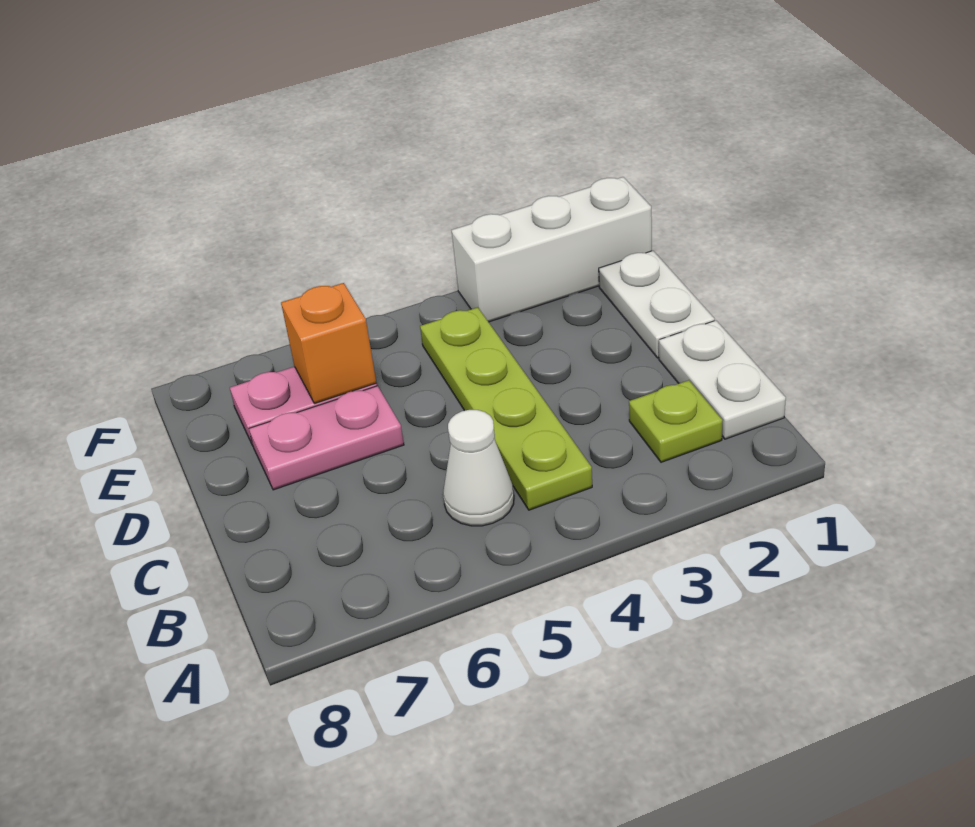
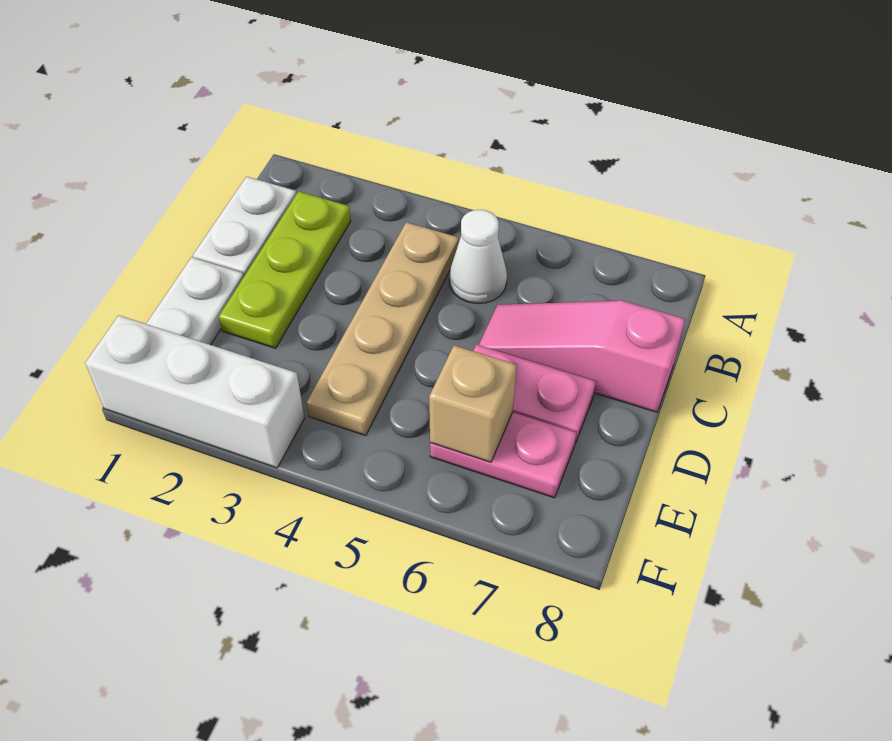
lime 1x1 plate [629,380,723,462] -> lime 1x3 plate [219,192,351,348]
lime 1x4 plate [420,307,592,510] -> tan 1x4 plate [307,222,459,436]
none -> pink 1x3 slope [479,301,685,412]
orange 1x1 brick [281,283,376,404] -> tan 1x1 brick [429,346,517,462]

